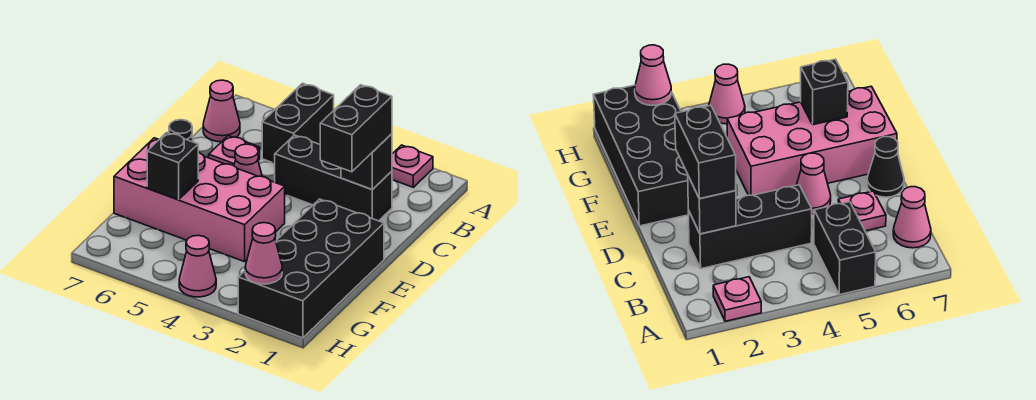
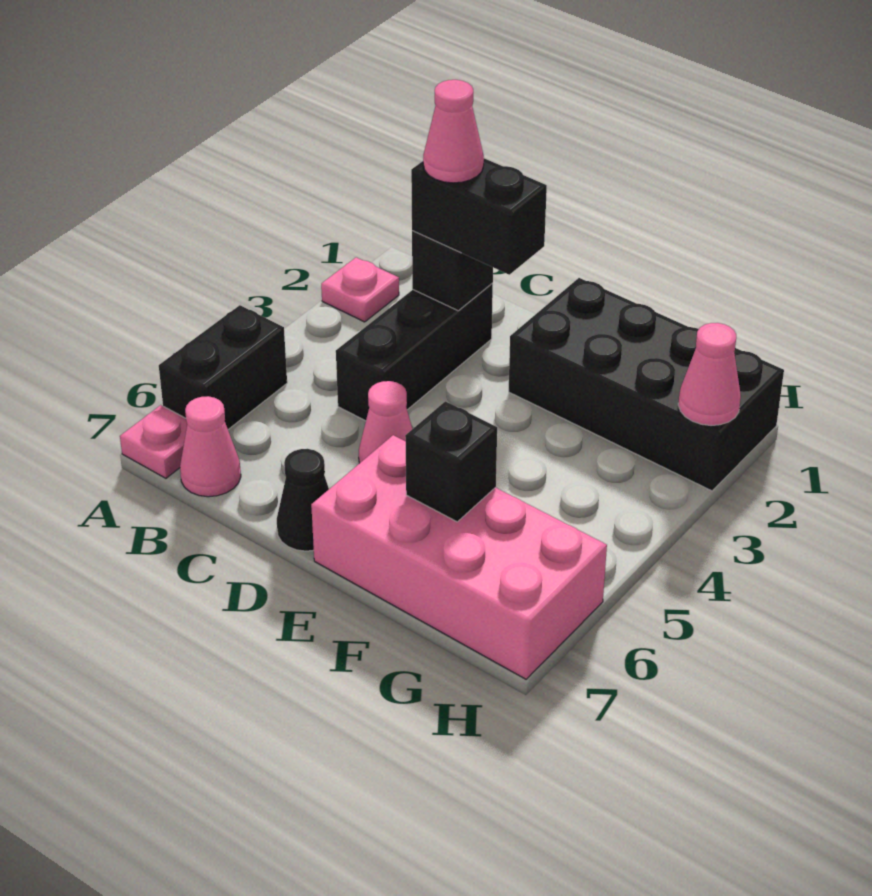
black 1x2 brick [262,83,334,163] -> black 1x2 brick turned to [159,305,287,429]
pink 1x1 plate [209,136,260,166] -> pink 1x1 plate moved to [120,405,187,478]
pink 2x4 brick [114,138,285,262] -> pink 2x4 brick turned to [311,435,607,679]
pink 1x1 cone [179,235,216,297] -> pink 1x1 cone moved to [423,80,484,183]

